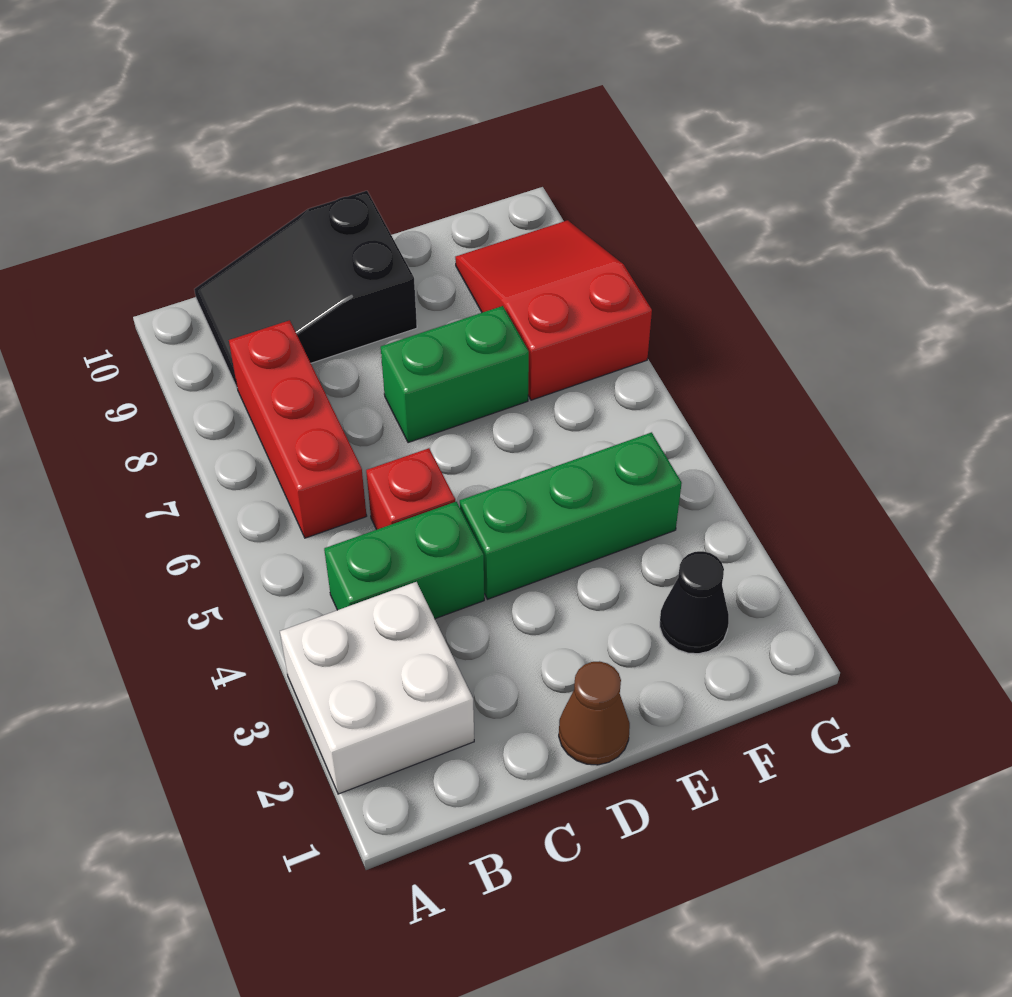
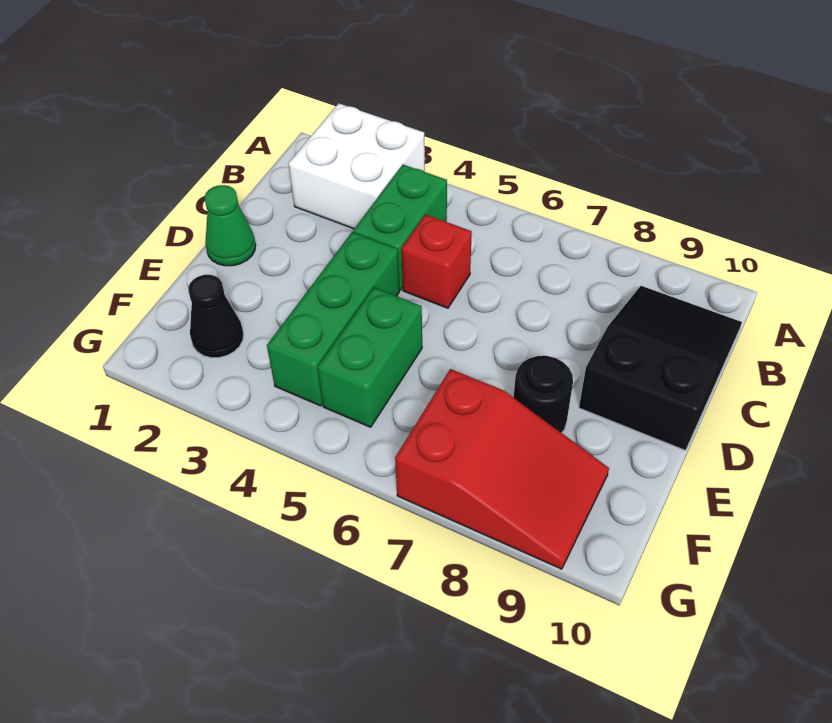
red 1x3 brick [229,320,367,538] -> none
brown 1x1 cone [559,661,630,765] -> green 1x1 cone [205,185,256,266]
green 1x2 brick [381,306,529,443] -> green 1x2 brick moved to [318,288,422,427]
none -> black 1x1 round brick [514,356,573,433]

